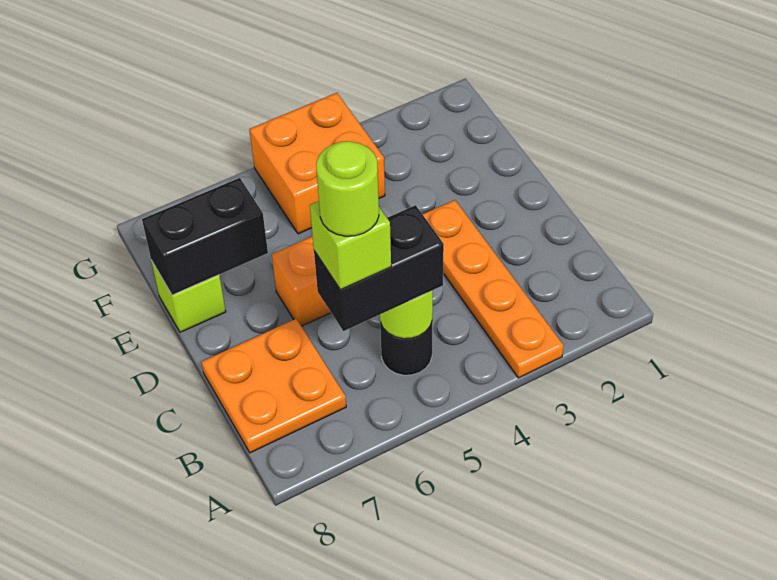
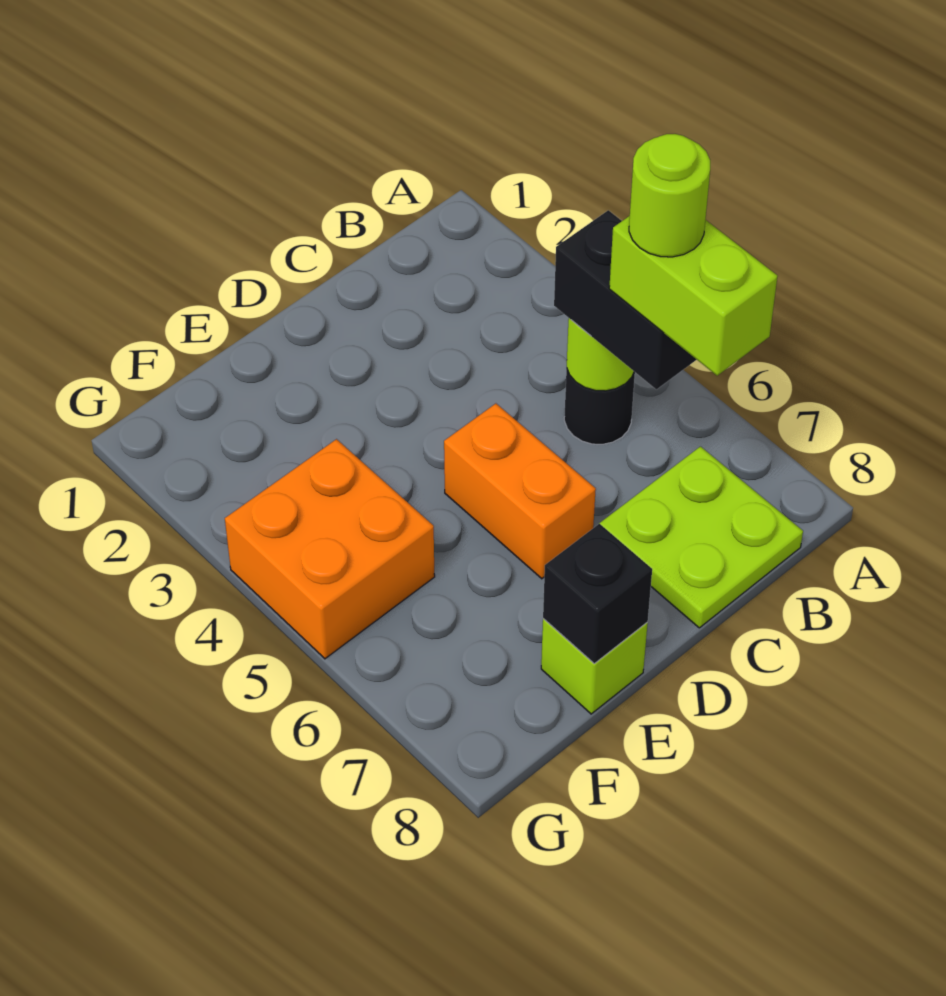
orange 1x4 plate [422,200,564,378] -> none
lime 1x1 brick [310,201,391,290] -> lime 1x2 brick [609,216,777,376]
orange 2x2 plate [202,319,346,453] -> lime 2x2 plate [600,447,803,628]
black 1x2 brick [142,178,268,295] -> black 1x1 brick [543,523,652,664]

